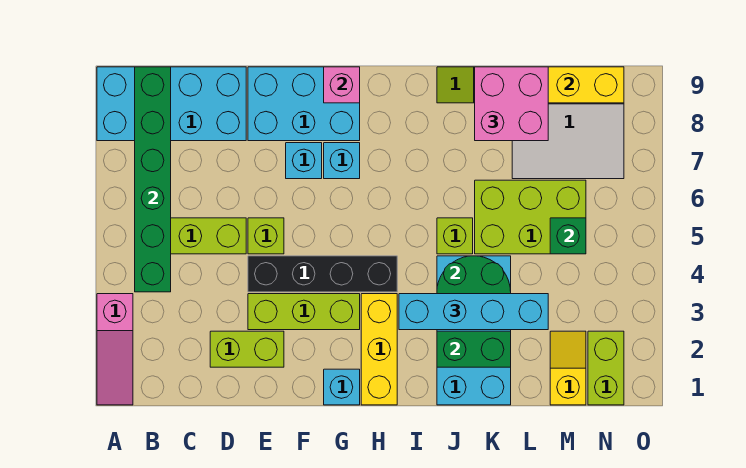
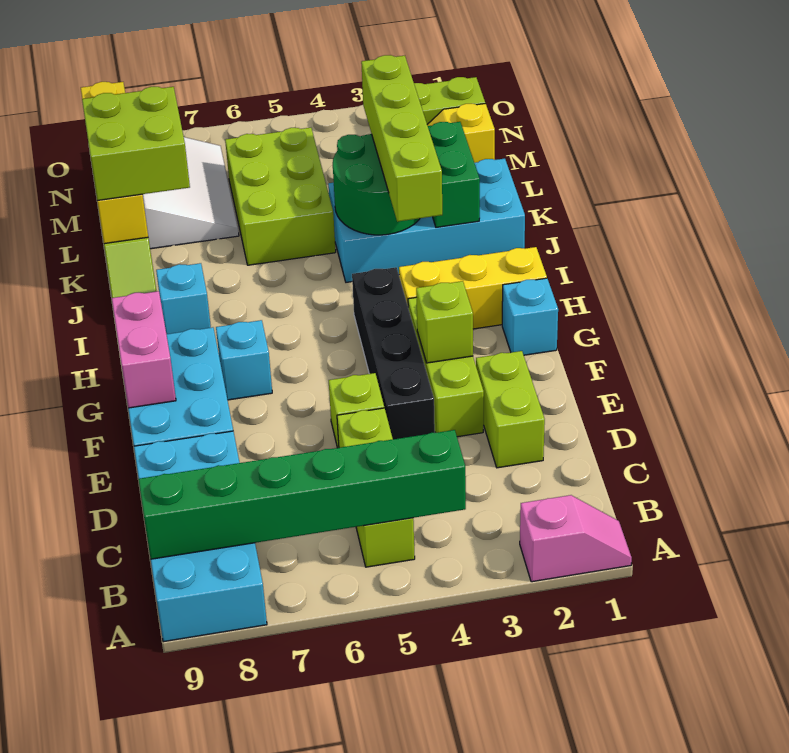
pink 1x3 slope [97,294,133,405] -> pink 1x2 slope [520,495,632,582]
cyan 1x1 brick [286,143,322,179] -> cyan 1x1 brick moved to [156,263,211,334]
pink 1x1 brick [324,67,360,103] -> pink 1x2 brick [112,291,176,408]
cyan 1x4 brick [399,294,548,330] -> lime 1x4 brick [361,55,442,222]
lime 1x1 brick [437,218,473,254] -> lime 1x1 brick moved to [416,281,473,363]
pink 2x2 brick [475,67,548,141] -> lime 2x2 brick [82,87,190,201]
green 1x1 brick [550,218,586,254] -> none

